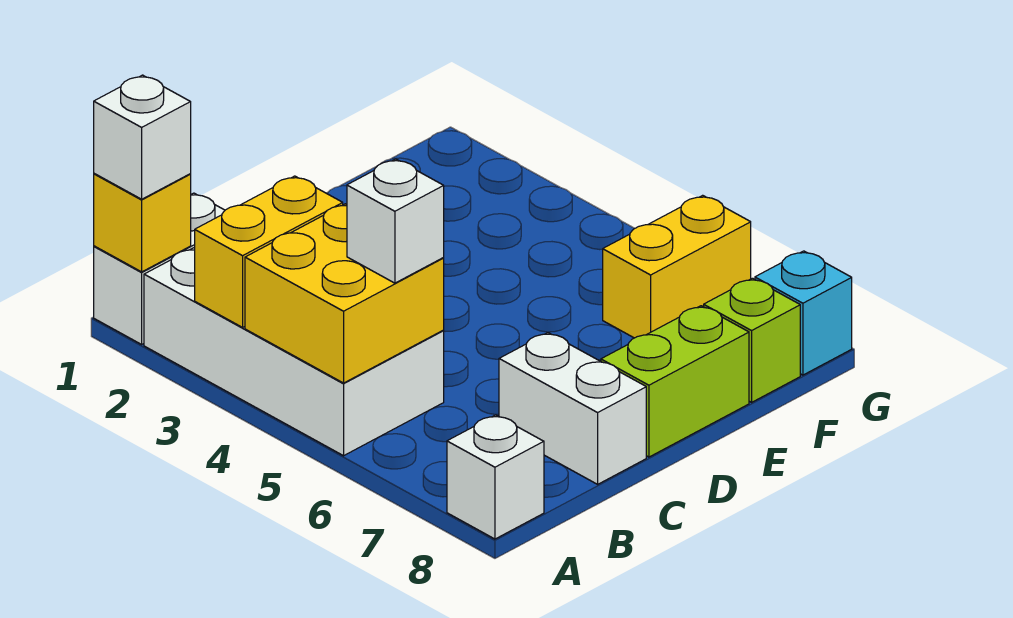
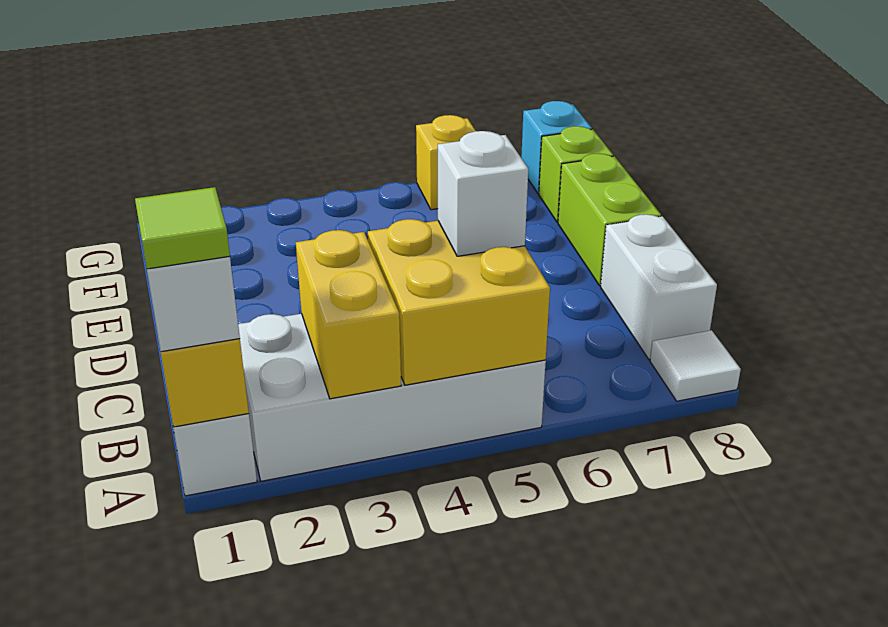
none -> lime 1x1 tile [135,187,230,269]
white 1x1 brick [447,415,544,539] -> white 1x1 tile [650,330,741,401]
white 1x2 brick [499,333,646,484] -> white 1x2 brick turned to [601,214,717,360]
yellow 1x2 brick [603,195,751,338] -> yellow 1x1 brick [416,115,476,210]

